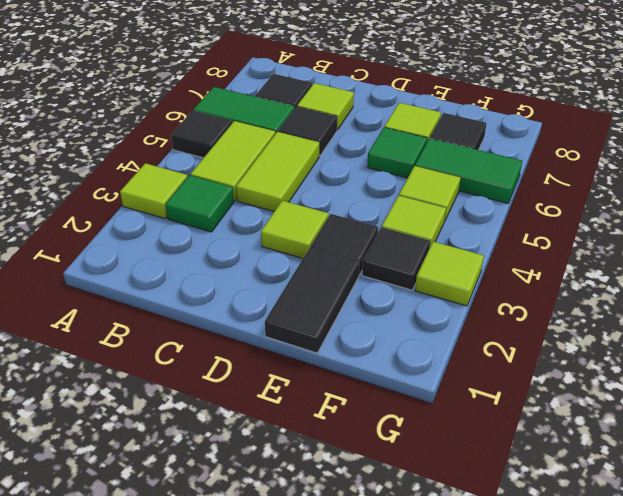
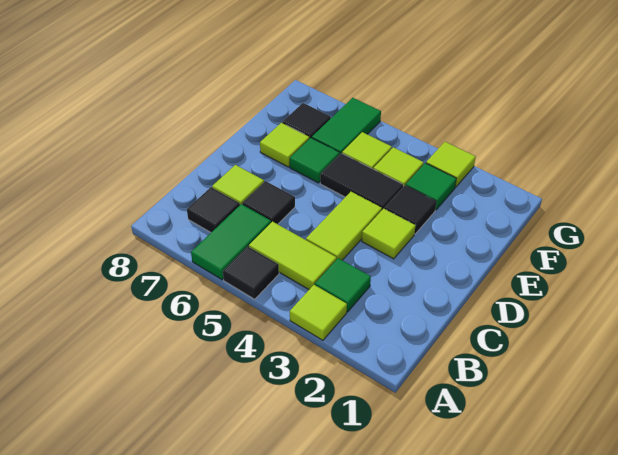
lime 1x2 tile [236,132,319,212] -> lime 1x2 tile turned to [306,192,382,260]
black 1x2 tile [265,247,359,353] -> black 1x2 tile moved to [320,153,403,210]
black 1x1 tile [362,227,430,290] -> green 1x1 tile [406,163,456,210]

